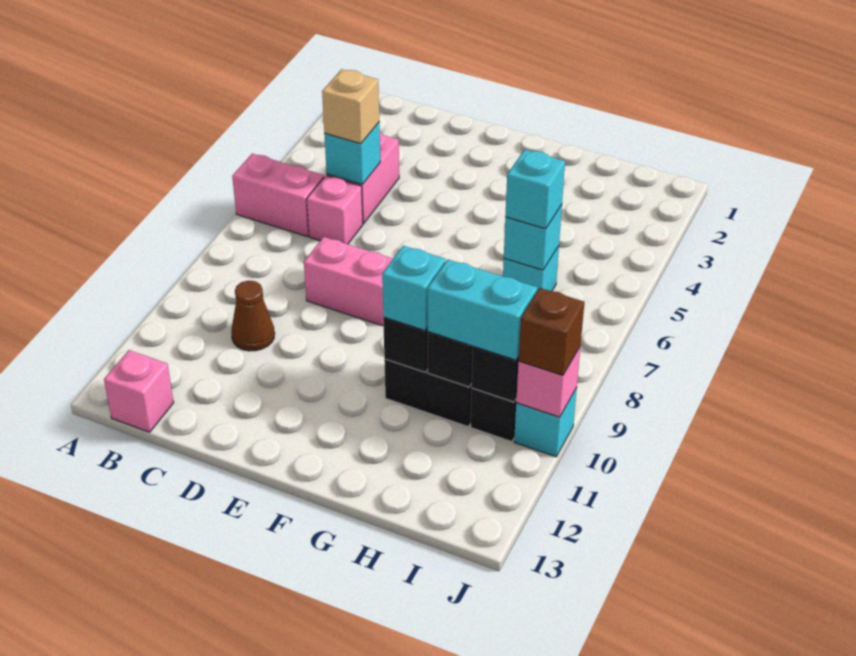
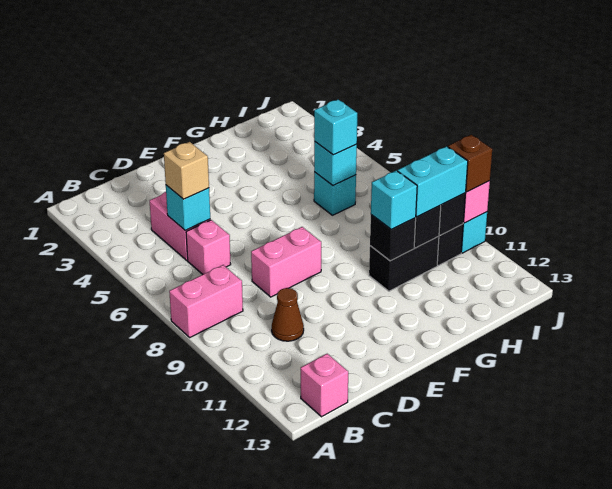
pink 1x2 brick [232,154,324,236] -> pink 1x2 brick moved to [169,265,243,337]

